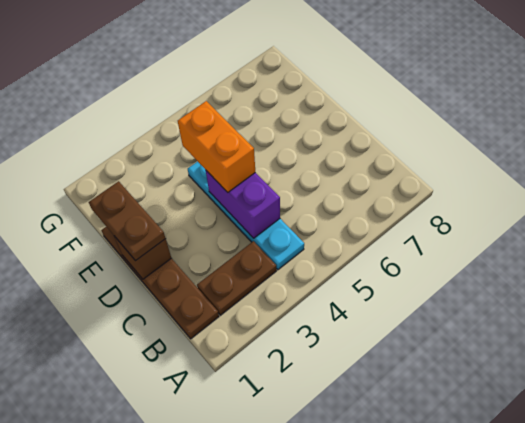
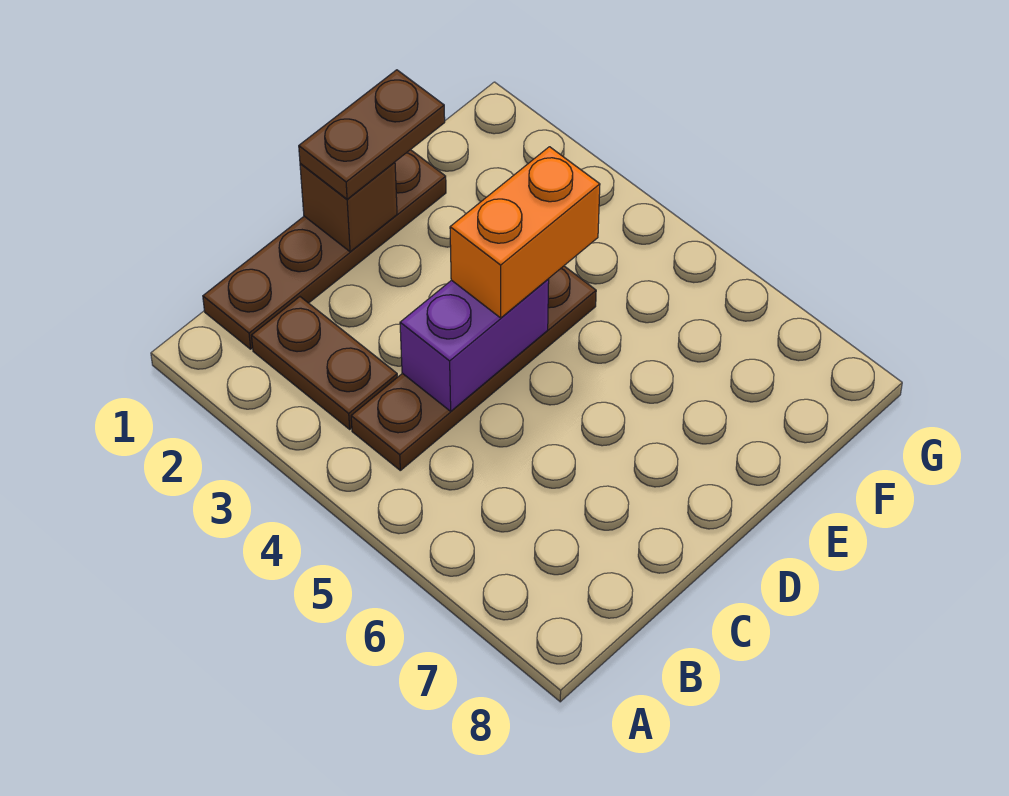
cyan 1x4 plate [188,161,304,270] -> brown 1x4 plate [351,266,596,470]

